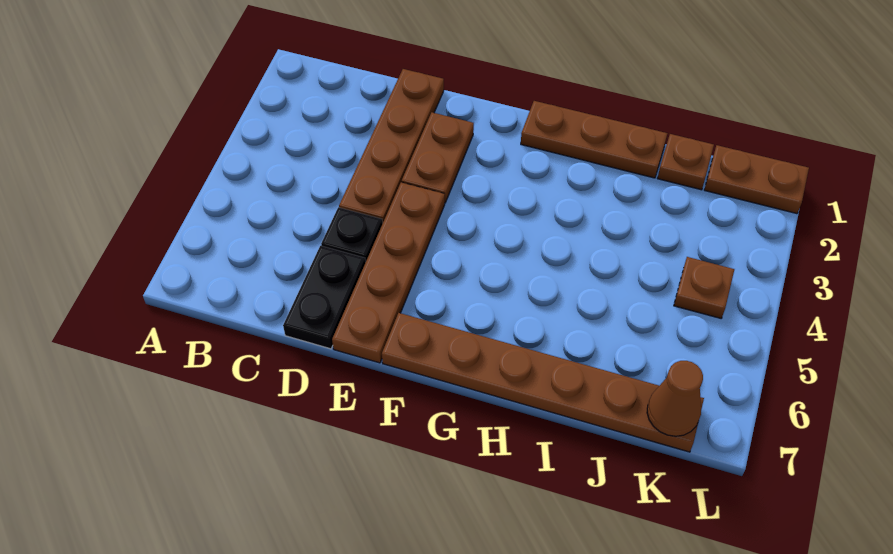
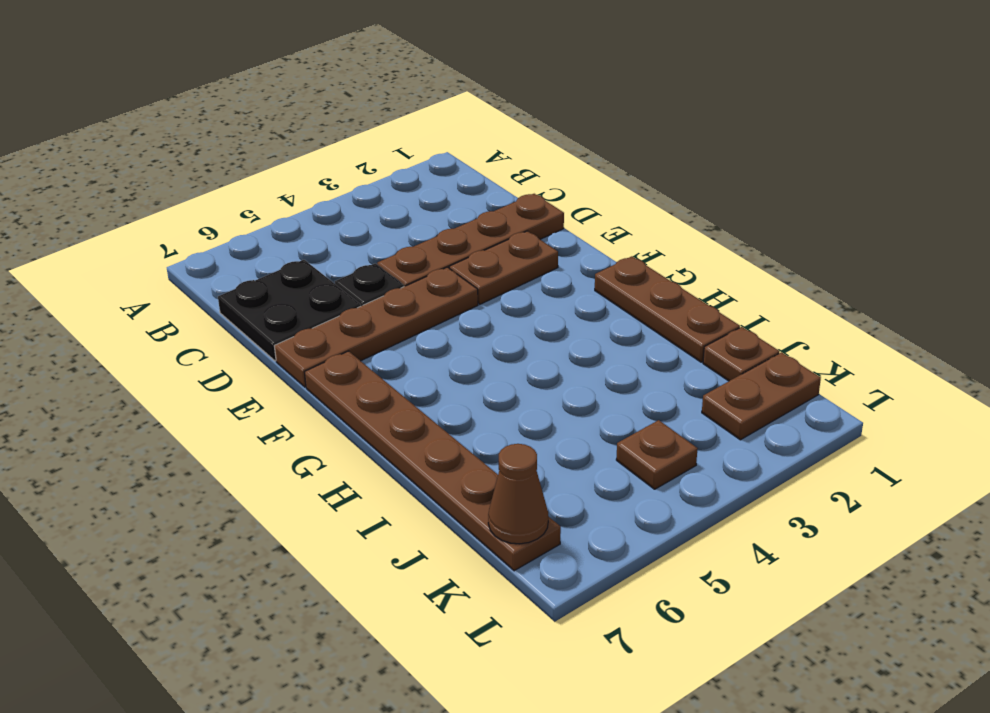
black 1x2 plate [283,246,366,349] -> black 2x2 plate [218,260,361,361]
brown 1x2 plate [704,145,809,214] -> brown 1x2 plate turned to [702,352,821,440]

